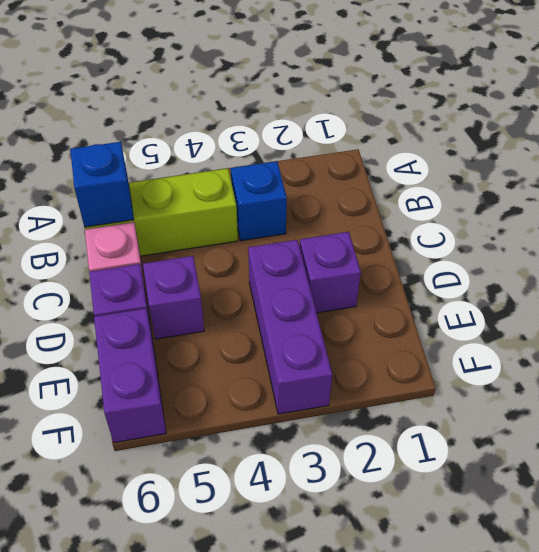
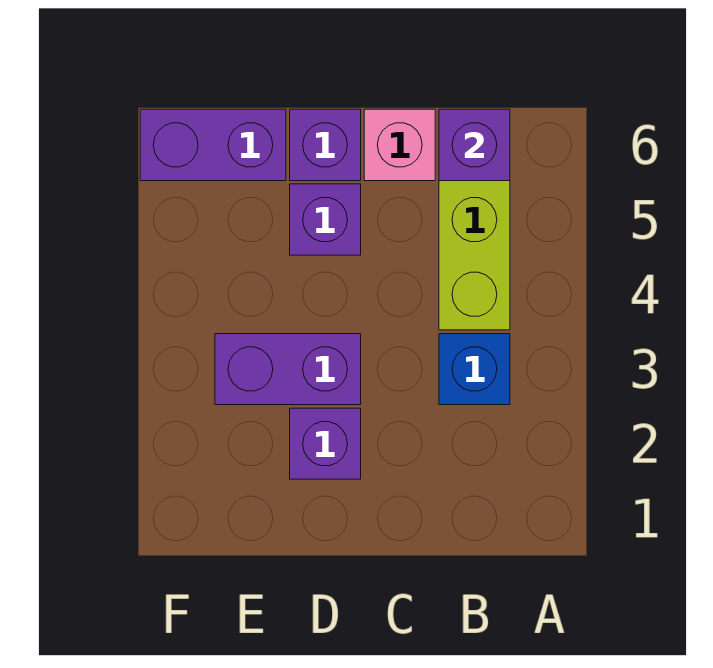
blue 1x1 brick [70,142,134,227] -> purple 1x1 brick [439,109,510,181]
purple 1x3 brick [248,240,332,414] -> purple 1x2 brick [215,334,361,405]

